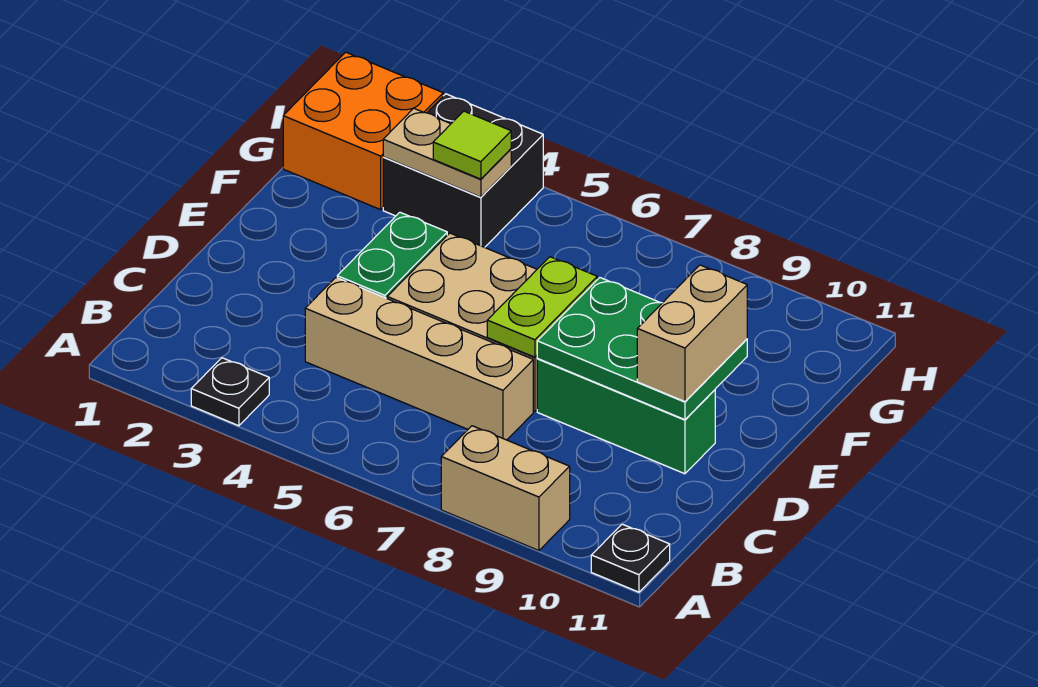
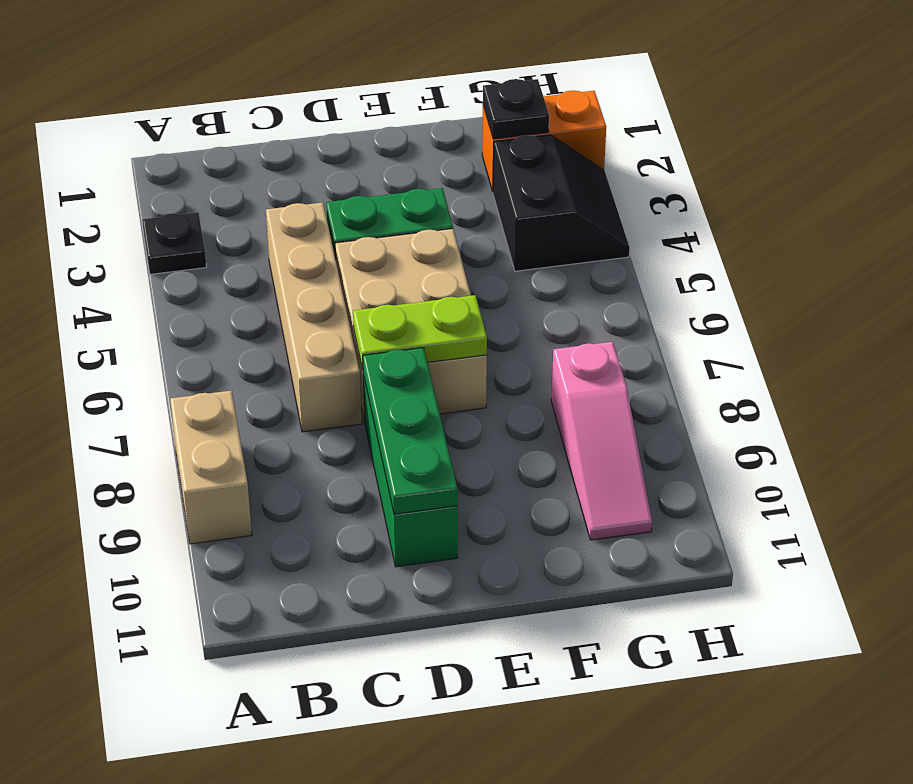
black 1x1 plate [591,524,670,592] -> black 1x1 plate moved to [483,79,549,139]
green 2x3 plate [537,278,747,420] -> green 1x3 plate [363,348,458,514]
tan 1x2 brick [637,265,747,402] -> none
orange 2x2 brick [283,52,443,210] -> orange 1x2 brick [482,91,606,192]
black 2x2 brick [383,94,543,247] -> black 2x2 slope [493,135,630,271]
tan 1x2 plate [383,108,511,197] -> none
lime 1x1 tile [433,111,511,179] -> none
none -> pink 1x3 slope [551,342,652,540]

